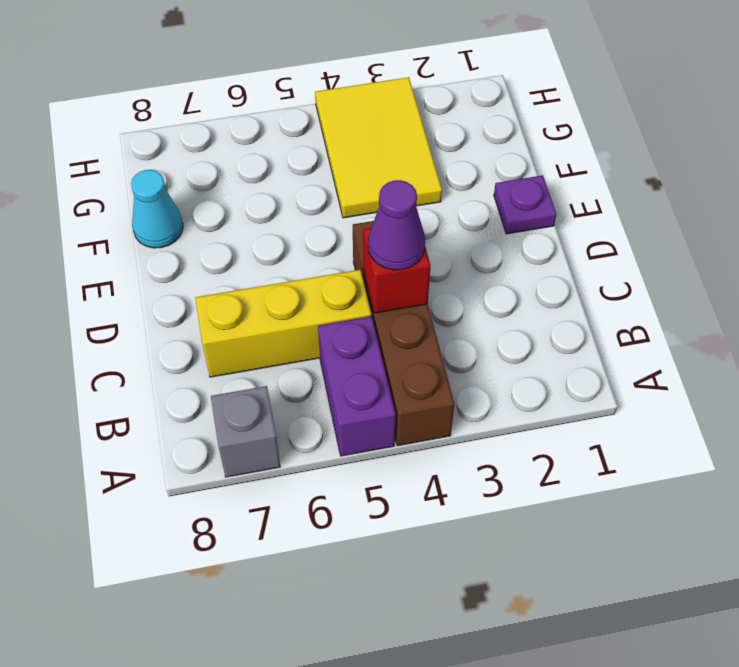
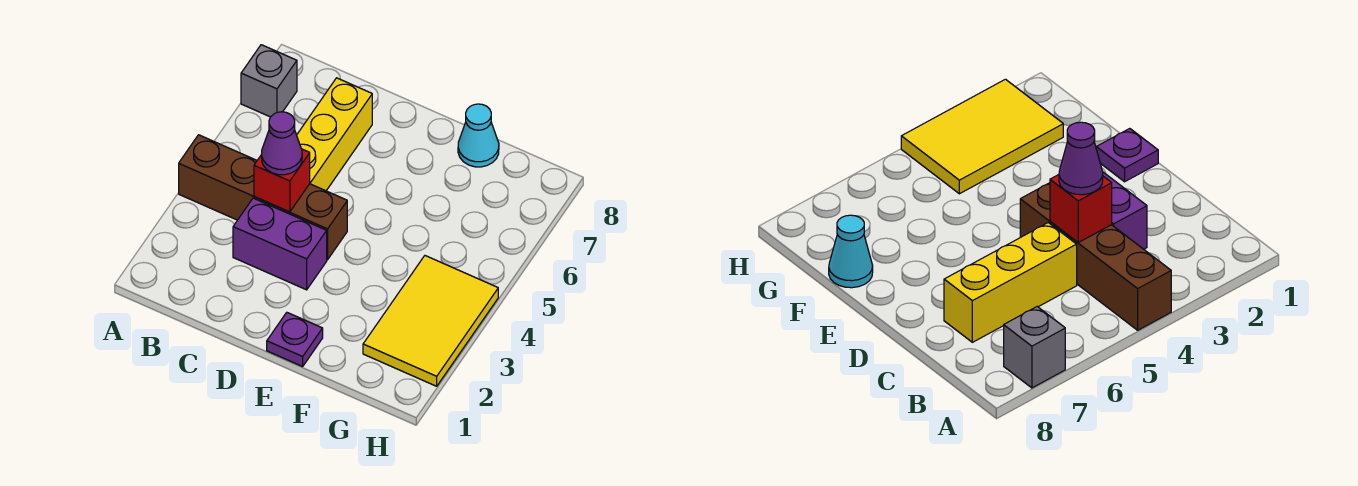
purple 1x2 brick [318,316,396,456] -> purple 1x2 brick moved to [233,198,327,290]
yellow 2x3 tile [315,77,442,218] -> yellow 2x3 tile turned to [363,256,498,386]

